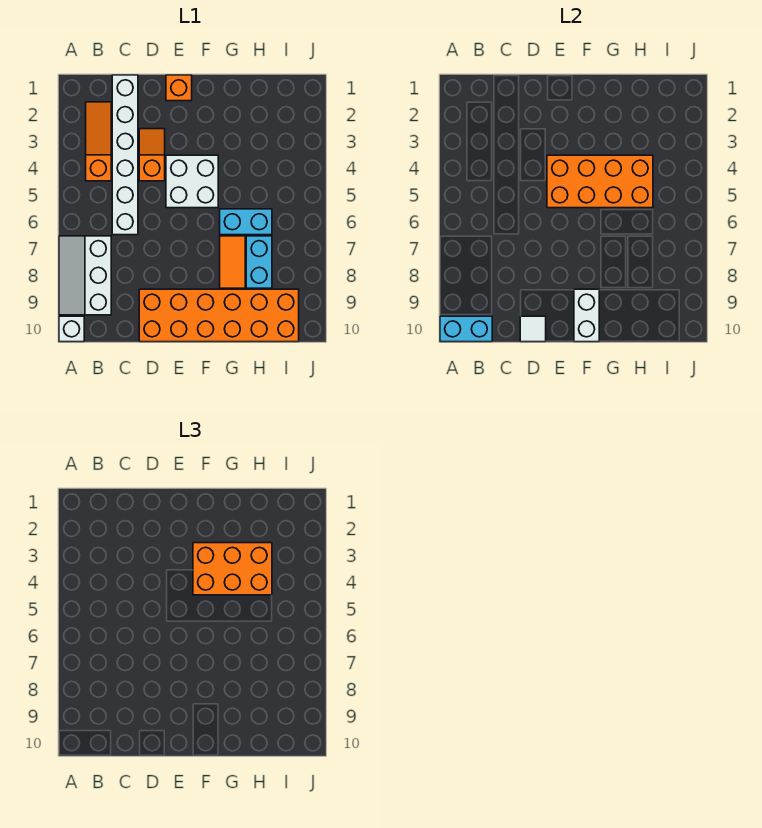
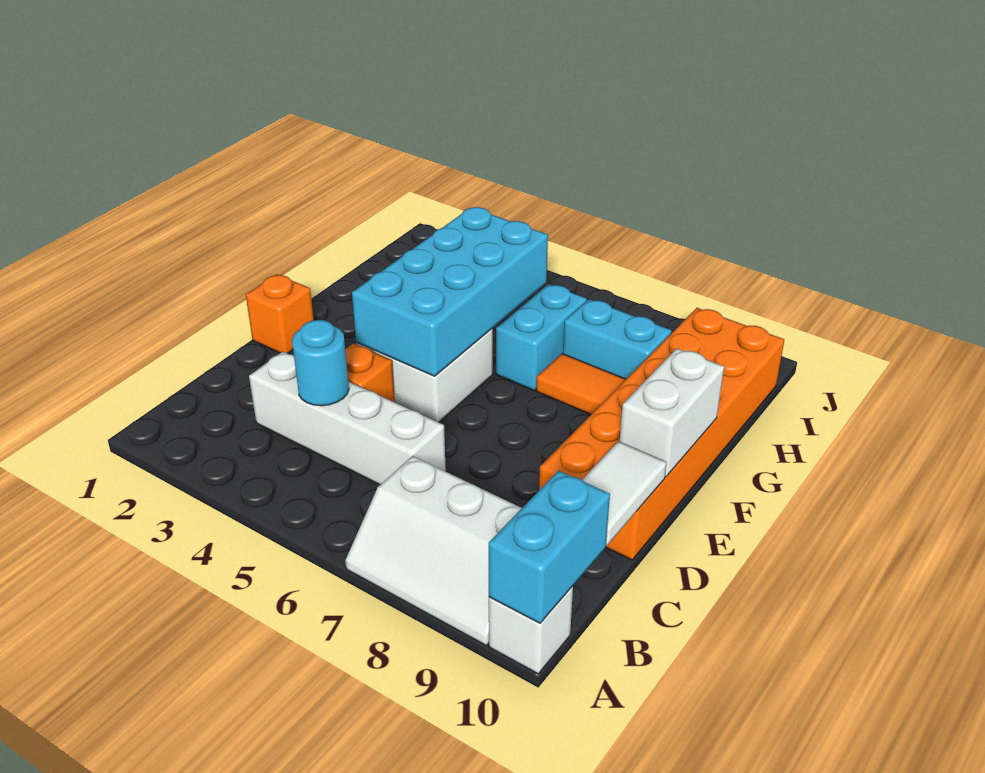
orange 1x3 slope [86,102,111,181] -> none
white 1x6 brick [112,75,138,235] -> white 1x4 brick [249,351,446,485]
none -> cyan 1x1 round brick [292,320,349,406]
white 1x1 tile [520,316,546,342] -> white 1x2 tile [582,441,667,545]
orange 2x4 brick [547,155,653,208] -> cyan 2x4 brick [352,207,548,376]
orange 2x3 brick [193,543,272,595] -> none
white 1x2 brick [574,289,599,342] -> white 1x2 brick turned to [619,348,724,477]

